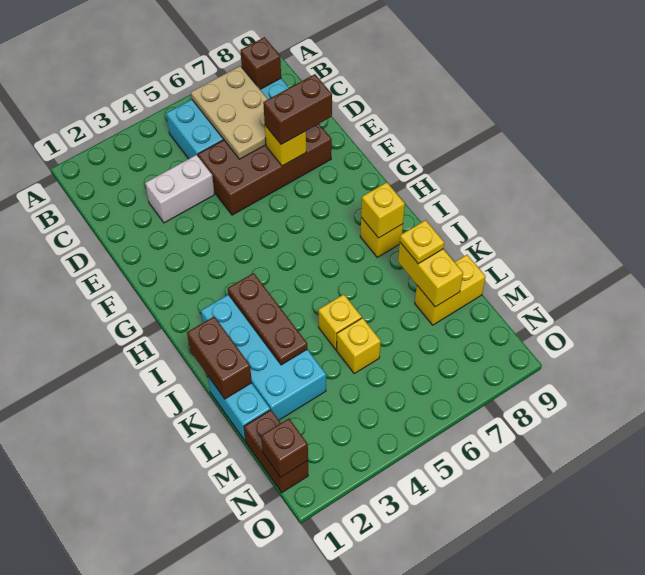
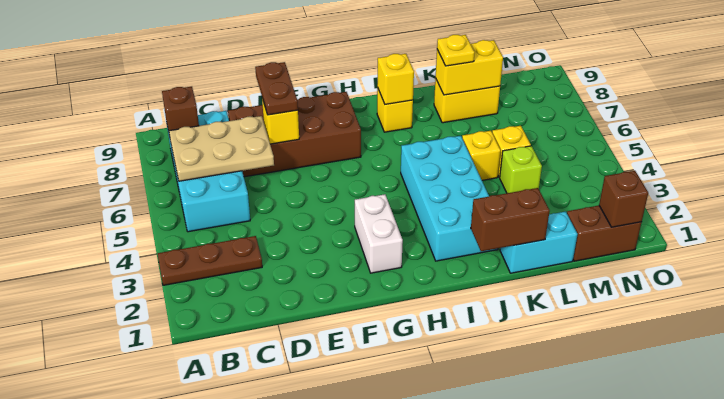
white 1x2 brick [145,155,215,223] -> white 1x2 brick moved to [355,194,403,273]
brown 2x4 brick [198,124,332,215] -> brown 2x4 brick turned to [228,92,361,177]
brown 1x2 brick [263,74,332,145] -> brown 1x2 plate [255,62,298,115]
cyan 2x4 brick [201,295,326,420] -> cyan 2x4 brick turned to [401,136,498,261]
brown 1x3 plate [228,273,307,365] -> brown 1x3 plate moved to [158,236,262,285]
none -> lime 1x1 brick [500,146,542,193]
yellow 1x2 brick [415,255,486,325] -> yellow 1x2 brick turned to [434,78,500,123]

